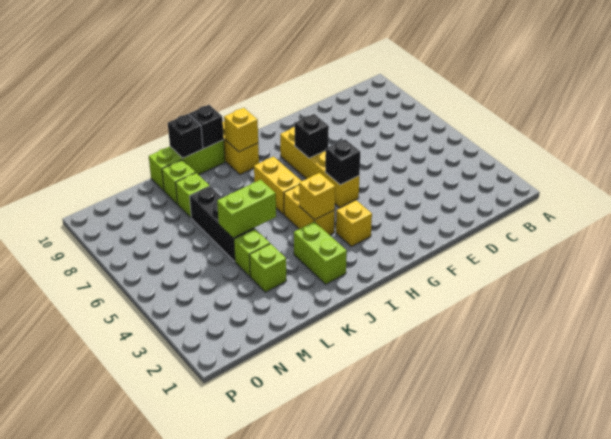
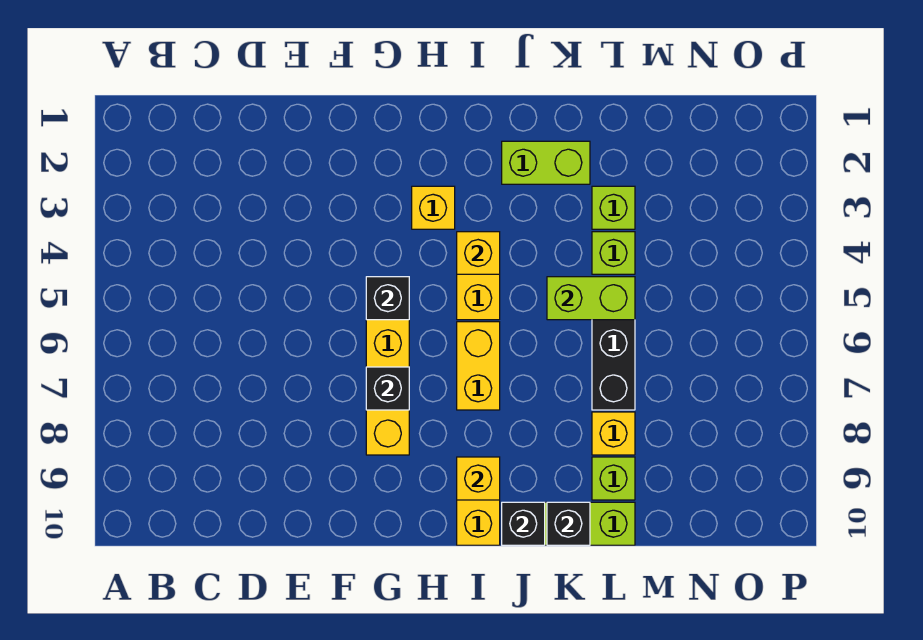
lime 1x2 brick [294,222,347,284] -> lime 1x2 brick turned to [502,141,590,184]
lime 1x1 brick [176,173,210,218] -> yellow 1x1 brick [592,412,635,455]

